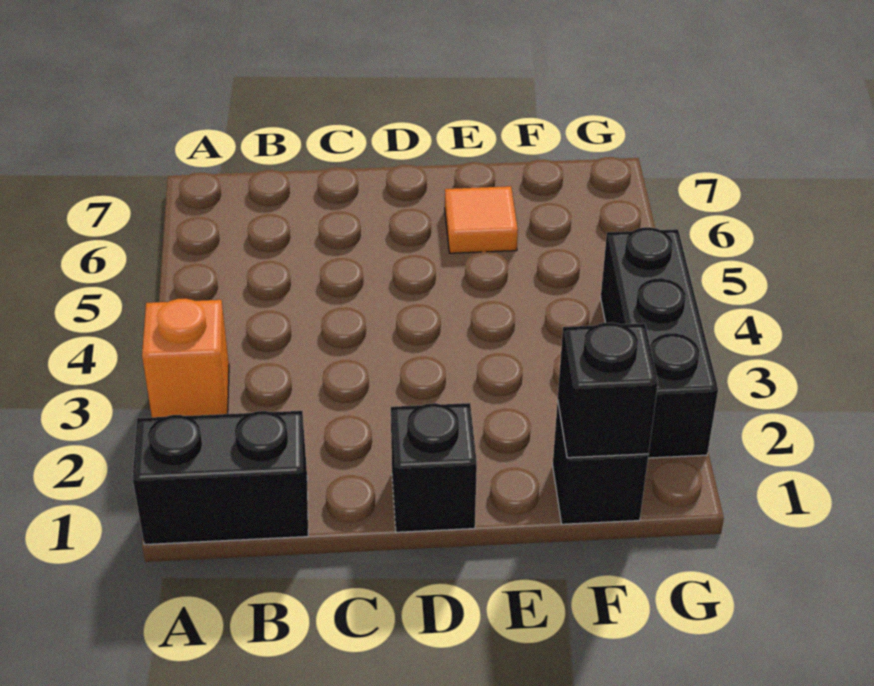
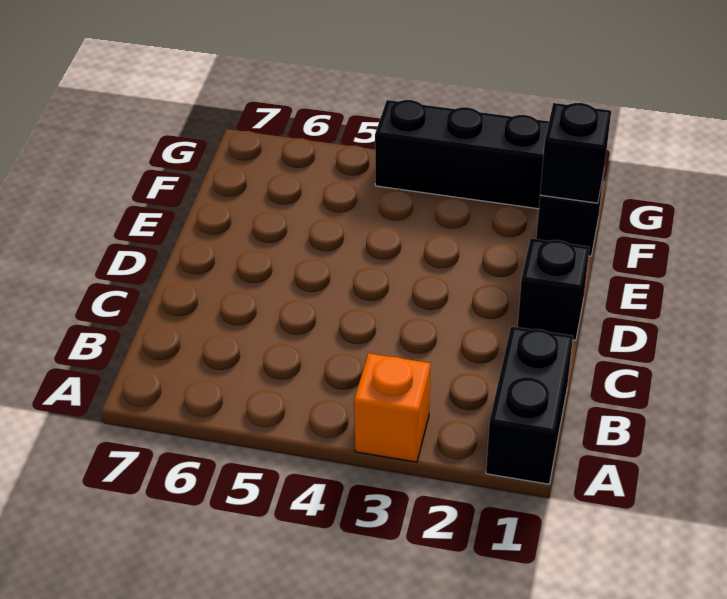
orange 1x1 tile [445,186,518,253] -> none

